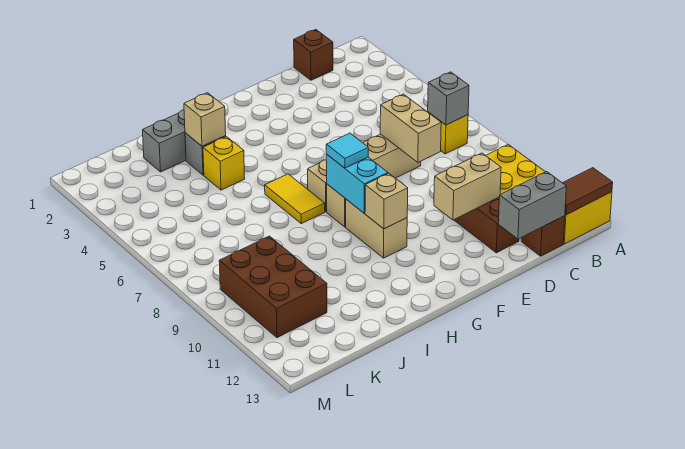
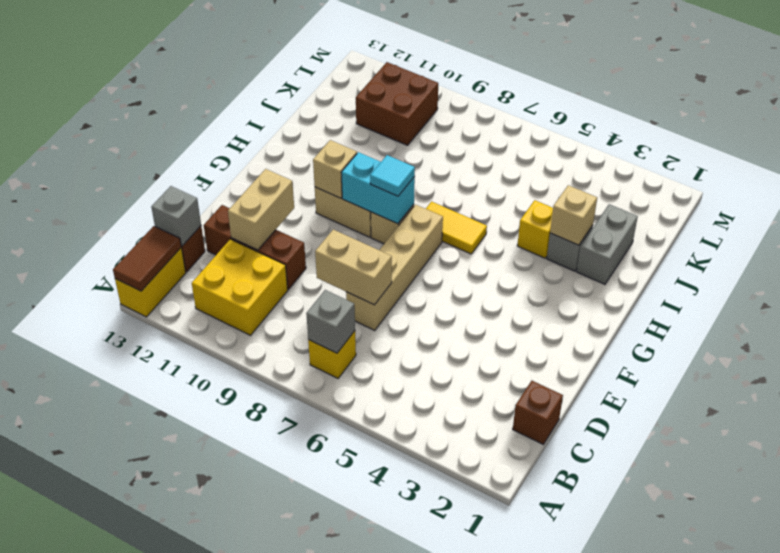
grey 1x2 brick [498,172,566,239] -> grey 1x1 brick [151,186,201,246]
brown 2x3 brick [219,236,327,338] -> brown 2x2 brick [356,62,438,145]

